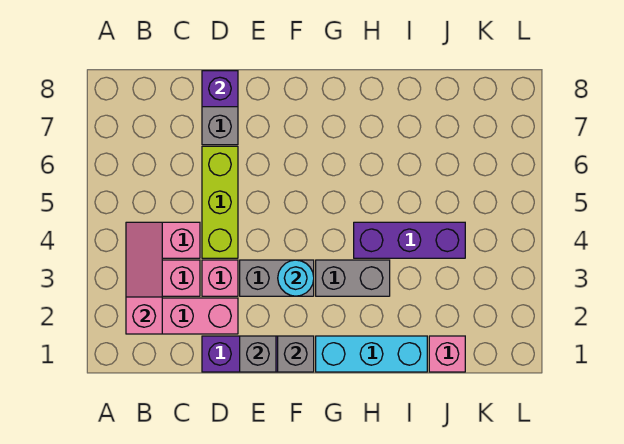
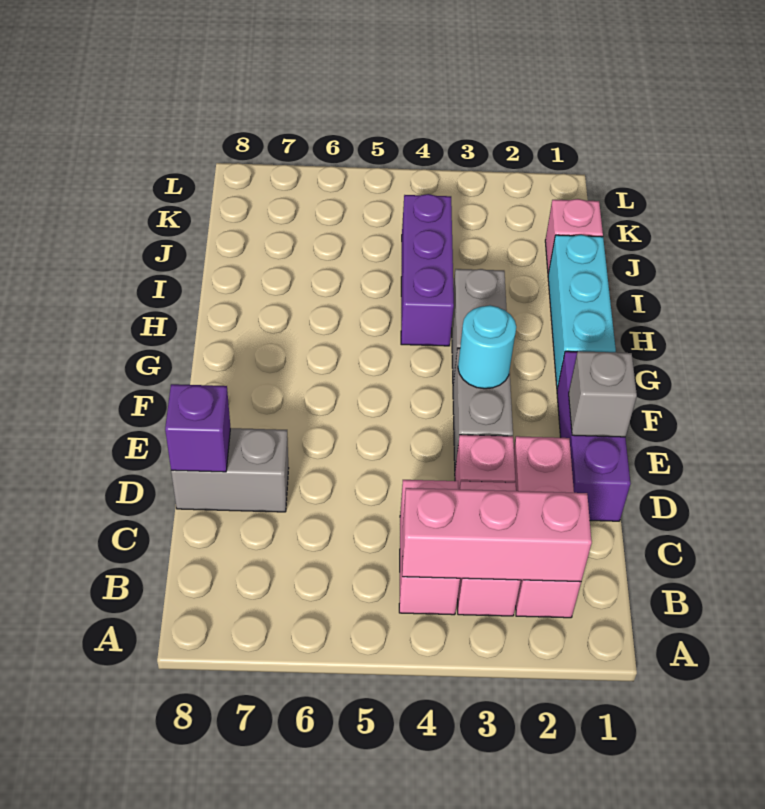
pink 1x3 slope [126,222,162,334] -> pink 1x3 brick [402,488,592,582]
lime 1x3 brick [202,146,238,258] -> none
grey 1x1 brick [278,336,314,372] -> none

